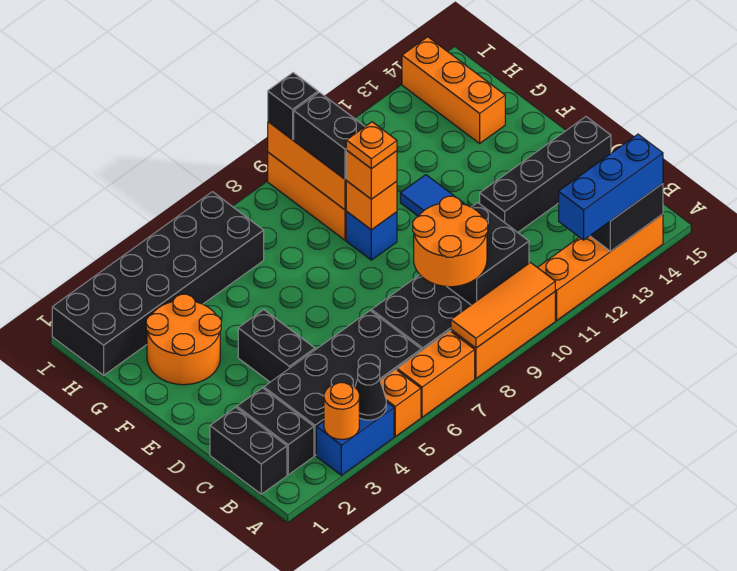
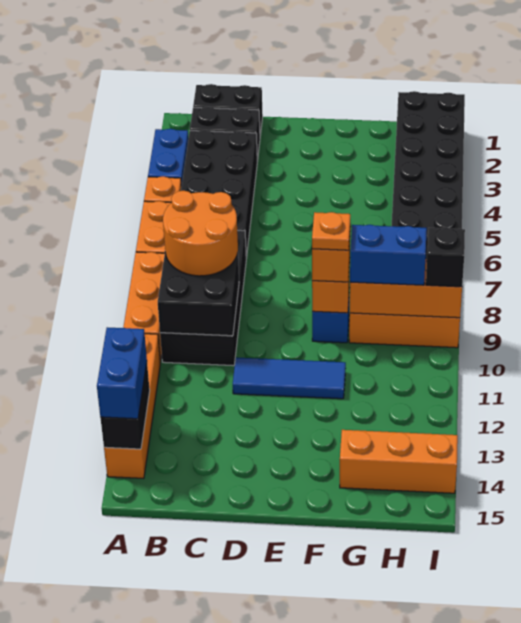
orange 1x1 round brick [324,383,359,439] -> none
black 1x1 cone [355,363,386,420] -> none
orange 1x3 tile [451,262,555,348] -> none
blue 1x3 brick [559,134,663,240] -> blue 1x2 brick [97,327,147,419]
black 1x2 brick [238,310,315,382] -> none
black 1x4 brick [480,117,611,232] -> none
orange 2x2 round brick [146,294,221,385] -> none
black 1x2 brick [294,92,365,179] -> blue 1x2 brick [350,225,427,285]

